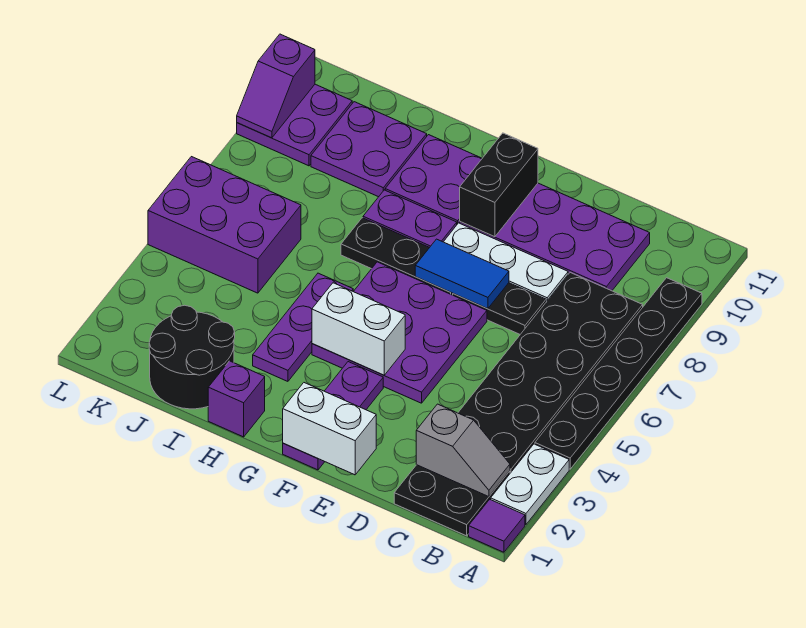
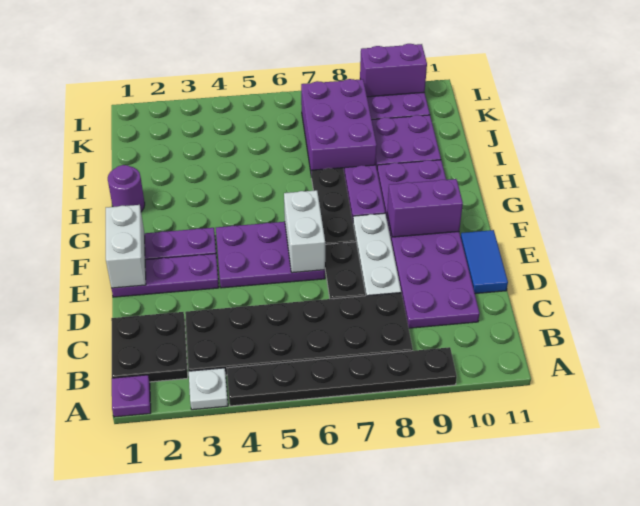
purple 1x1 tile [469,499,525,552] -> purple 1x1 plate [112,375,151,417]
white 1x2 plate [491,444,569,525] -> white 1x1 plate [189,368,228,410]
grey 1x2 slope [416,404,510,497] -> none
purple 3x3 plate [312,262,487,403] -> purple 2x3 plate [216,222,325,288]
blue 1x2 tile [415,239,509,309] -> blue 1x2 tile moved to [461,230,508,294]
white 1x2 brick [312,283,405,375] -> white 1x2 brick moved to [284,190,325,273]
black 1x2 brick [460,133,538,237] -> purple 1x2 brick [387,179,463,237]
purple 1x1 brick [208,361,265,437] -> purple 1x1 round brick [108,165,145,212]
purple 1x3 plate [253,273,353,381] -> purple 1x3 plate moved to [111,254,219,297]
black 2x2 round brick [149,305,235,409] -> none
purple 2x3 brick [148,157,301,293] -> purple 2x3 brick moved to [301,79,377,177]
purple 1x2 slope [237,34,315,138] -> purple 1x2 brick [360,44,427,97]

